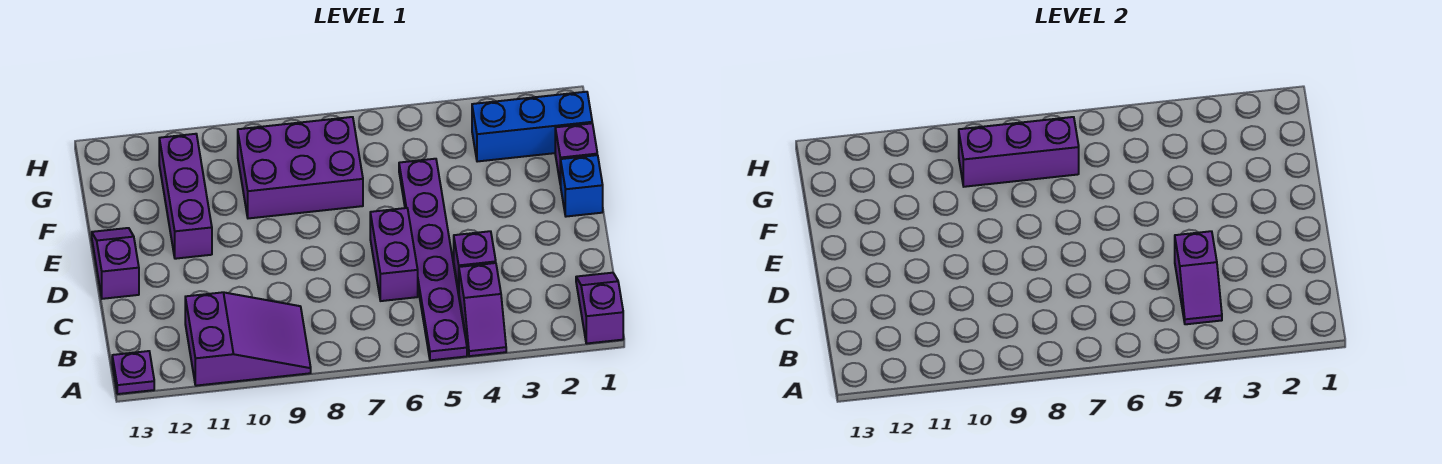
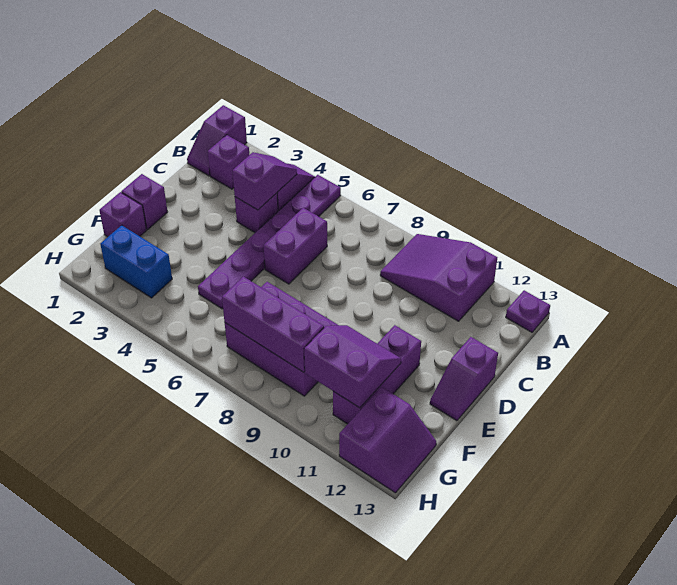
none -> purple 1x1 brick [208,135,249,189]
blue 1x1 brick [561,155,603,217] -> purple 1x1 brick [121,174,167,229]
none -> purple 2x2 slope [304,325,401,408]
blue 1x3 brick [472,92,592,162] -> blue 1x2 brick [100,225,172,298]
none -> purple 2x2 slope [339,387,436,493]

